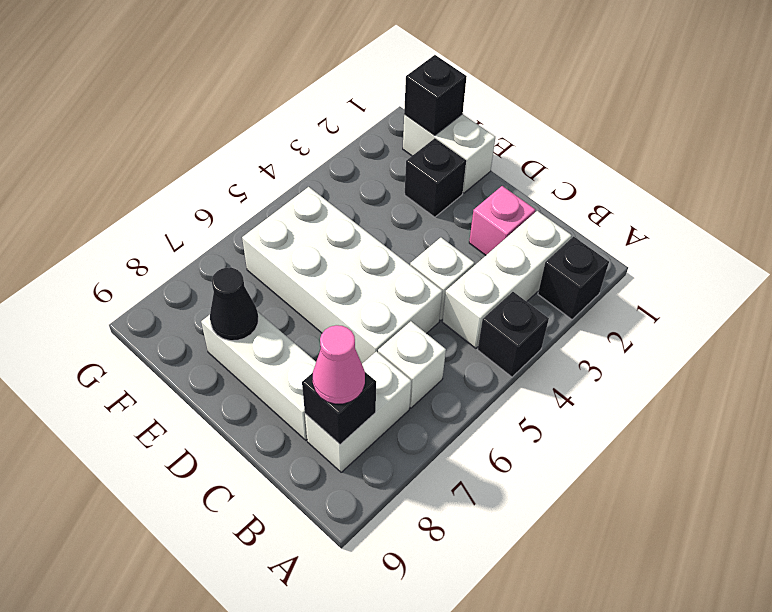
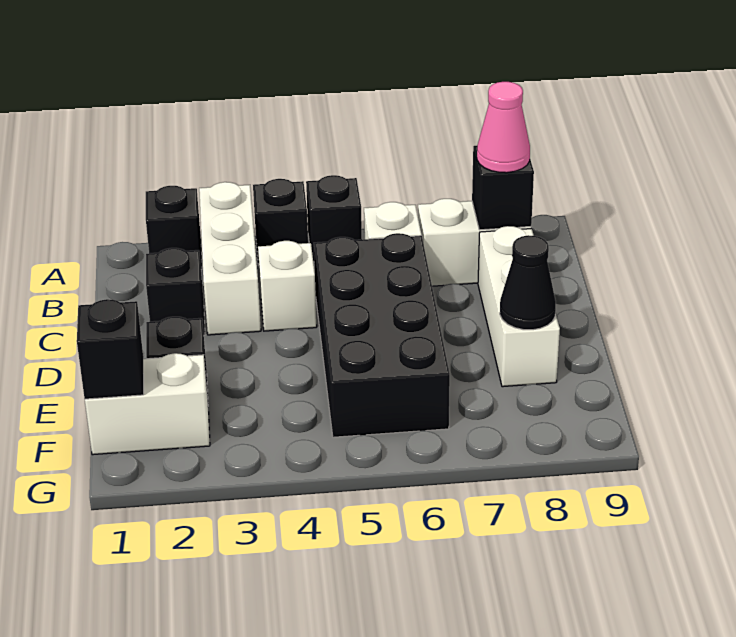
none -> black 1x1 brick [306,175,362,262]
white 1x3 brick [442,211,572,348] -> white 1x3 brick turned to [199,182,261,335]
pink 1x1 brick [469,186,535,255] -> black 1x1 brick [146,248,205,335]
white 2x4 brick [242,187,442,363] -> black 2x4 brick [314,233,450,437]
white 1x2 brick [403,114,495,193] -> white 1x2 brick turned to [85,353,210,455]

